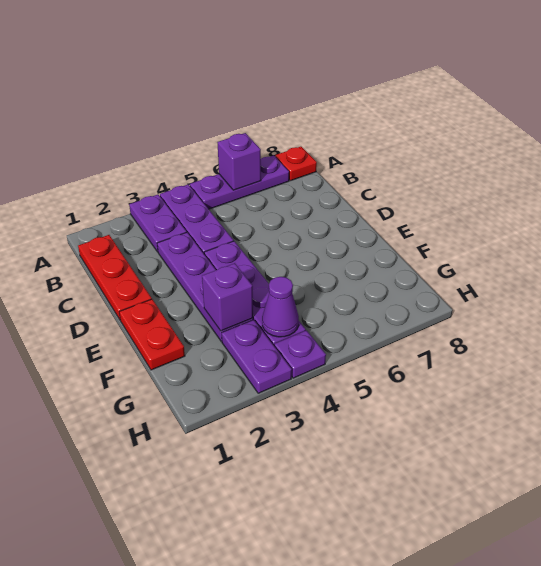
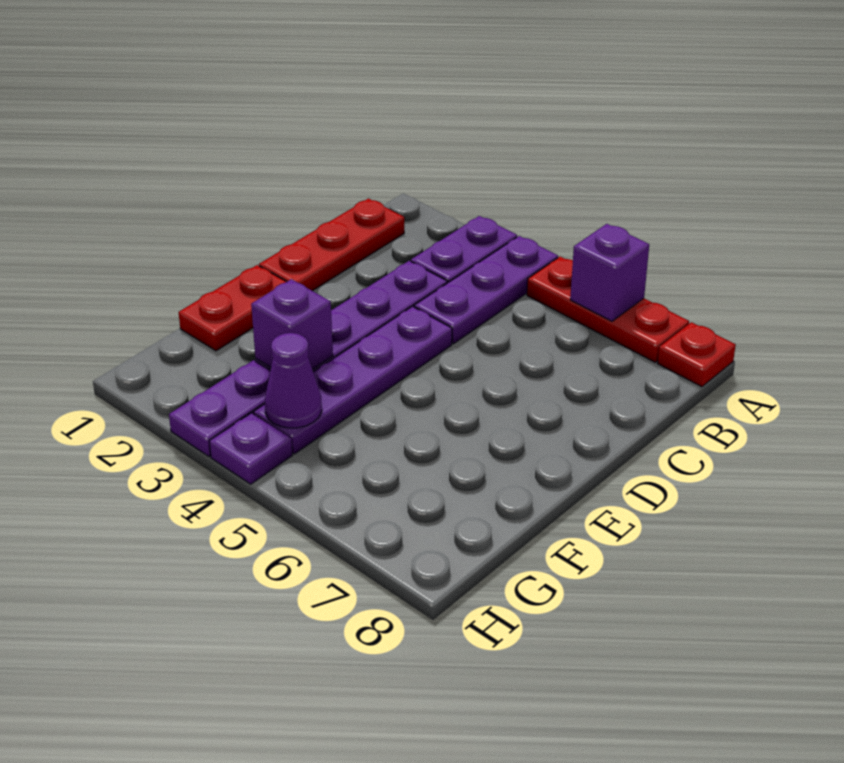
purple 1x3 plate [190,156,289,209] -> red 1x3 plate [527,257,689,363]

